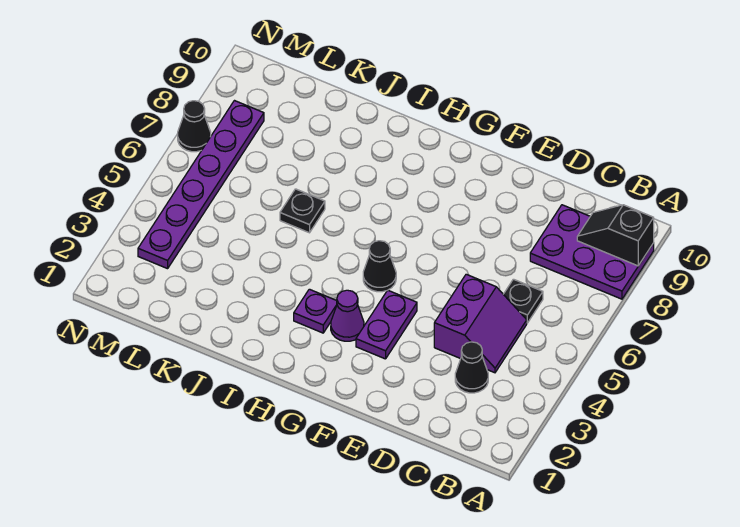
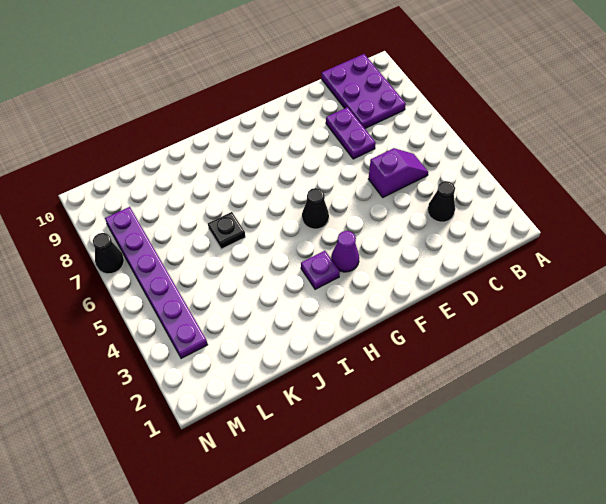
purple 2x3 plate [530,205,654,299] -> purple 2x3 plate turned to [322,54,406,128]
black 1x2 slope [577,205,654,266] -> none
purple 2x2 slope [434,274,527,373] -> purple 1x2 slope [369,148,428,197]
black 1x1 plate [503,279,543,323] -> none
purple 1x2 plate [356,290,417,359] -> purple 1x2 plate moved to [326,107,376,159]

